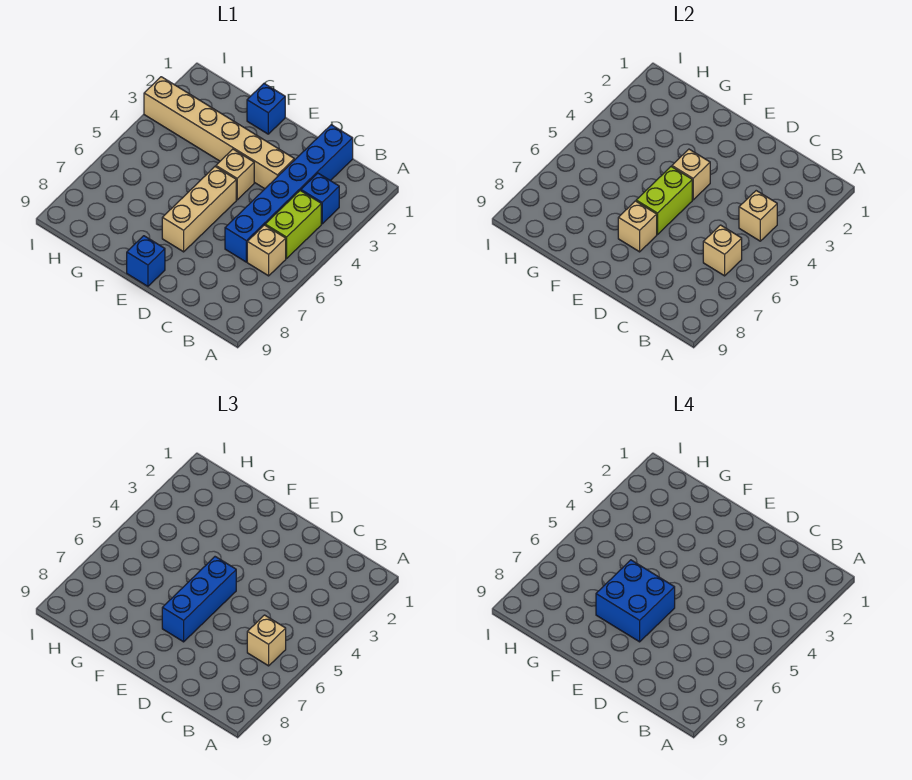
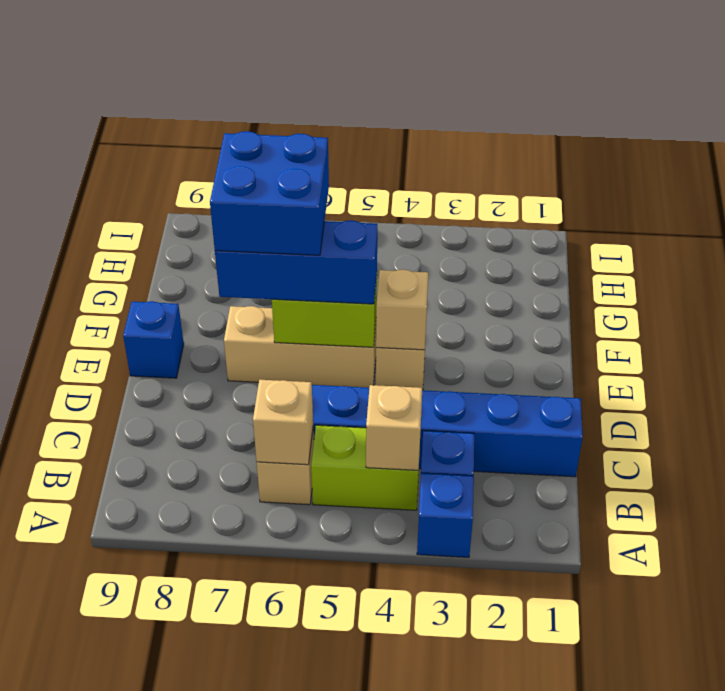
tan 1x1 brick [247,615,286,666] -> none
tan 1x6 brick [144,77,294,189] -> none
tan 1x1 brick [618,201,657,252] -> none
blue 1x1 brick [247,84,285,134] -> blue 1x1 brick moved to [417,473,474,557]

